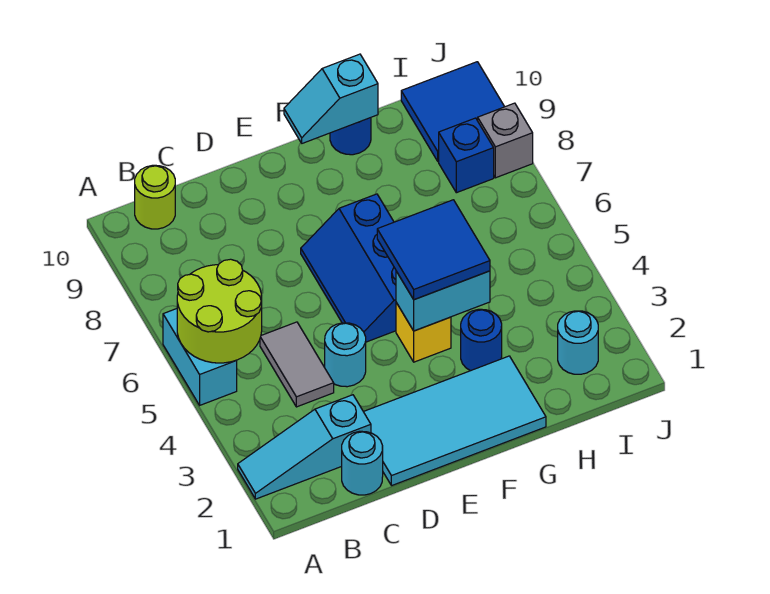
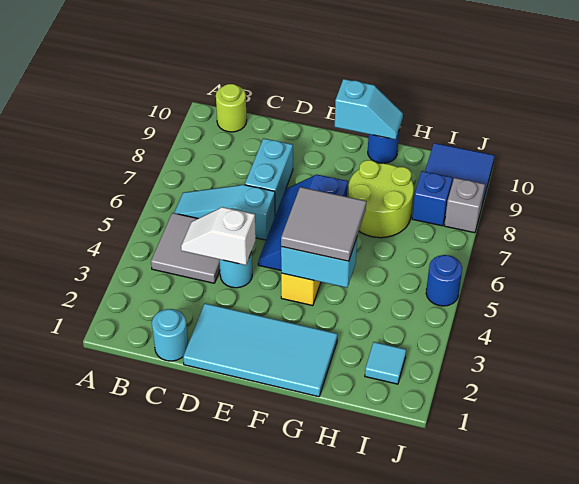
cyan 1x3 slope [238,395,371,499] -> cyan 1x3 slope moved to [174,185,275,240]
cyan 1x2 brick [163,309,237,405] -> cyan 1x2 brick moved to [245,138,293,216]
lime 2x2 round brick [177,259,262,363] -> lime 2x2 round brick moved to [348,160,414,238]
grey 1x2 tile [260,322,334,407] -> grey 2x2 tile [151,213,220,283]
none -> white 1x2 slope [181,207,256,265]
blue 2x2 tile [377,200,490,300] -> grey 2x2 tile [281,187,366,261]
cyan 1x2 slope [284,54,378,143] -> cyan 1x2 slope turned to [335,79,403,140]
blue 1x1 round brick [461,309,502,371] -> blue 1x1 round brick moved to [426,255,462,306]
cyan 1x1 round brick [558,311,598,374] -> cyan 1x1 tile [365,342,406,384]

